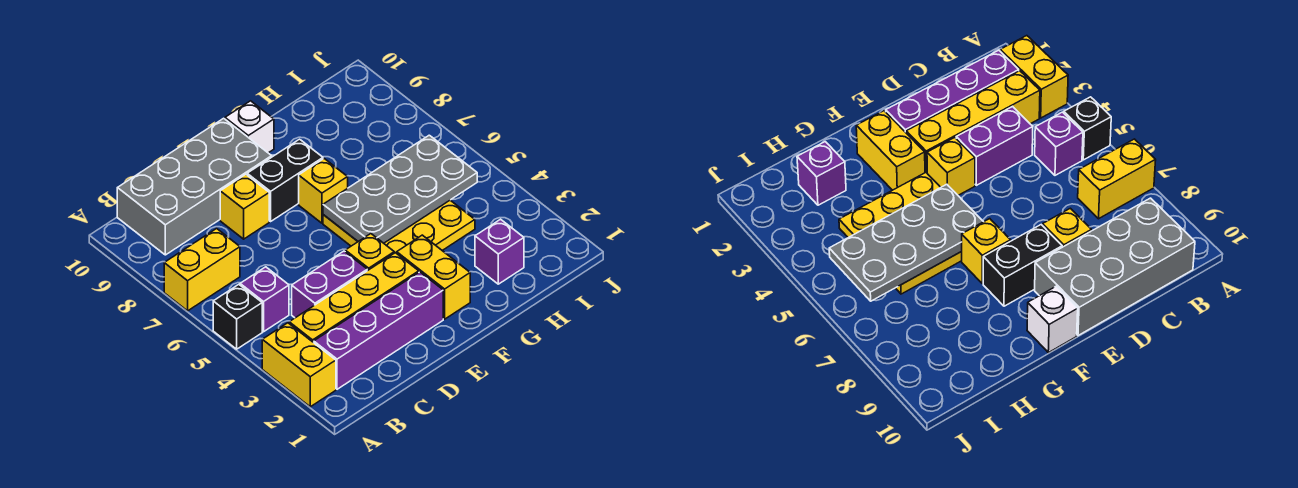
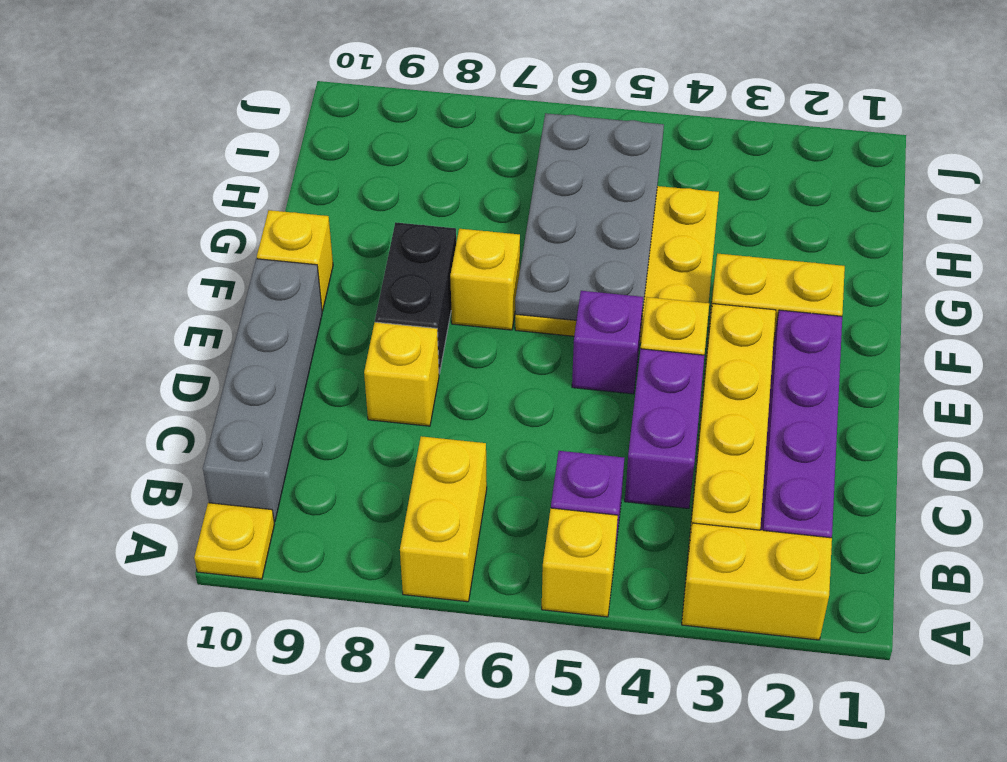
black 1x1 brick [213,285,262,349] -> yellow 1x1 brick [542,508,618,617]
none -> yellow 1x1 plate [194,503,274,579]
grey 2x4 brick [117,118,272,255] -> grey 1x4 brick [203,259,322,522]
white 1x1 brick [225,101,274,153] -> yellow 1x1 brick [257,210,333,311]
purple 1x1 brick [475,219,524,284] -> purple 1x1 brick moved to [572,291,643,394]

